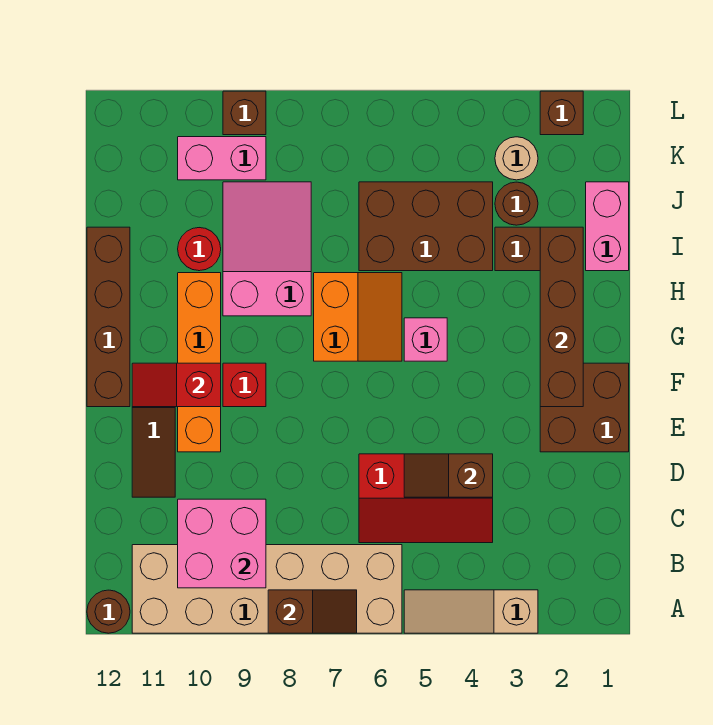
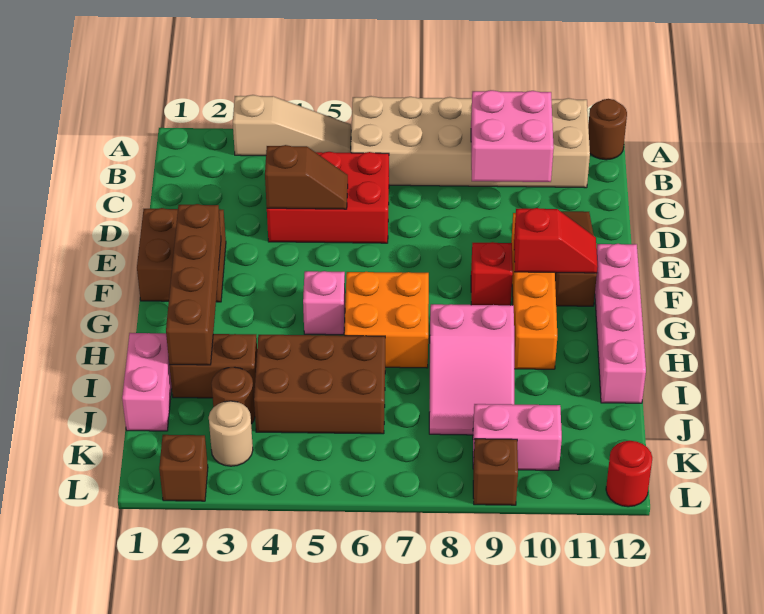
brown 1x2 slope [268,590,357,633] -> none
red 2x3 slope [359,454,493,543] -> red 2x3 brick [267,152,389,243]
brown 1x4 brick [87,227,130,407] -> pink 1x4 brick [595,244,646,403]
orange 2x2 slope [314,273,402,361] -> orange 2x2 brick [344,272,429,368]
red 1x1 round brick [178,228,221,271] -> red 1x1 round brick moved to [606,441,652,507]

